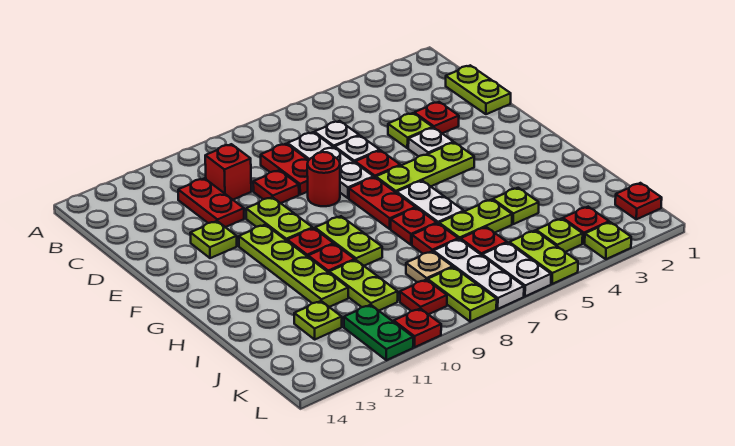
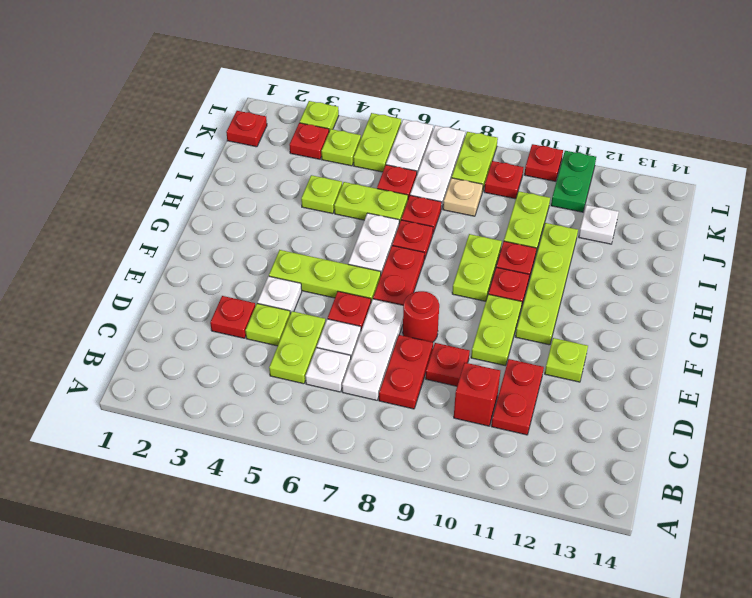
lime 1x2 plate [446,65,511,114] -> lime 1x2 plate moved to [269,311,326,384]
lime 1x1 plate [294,301,342,339] -> white 1x1 plate [579,205,619,244]

